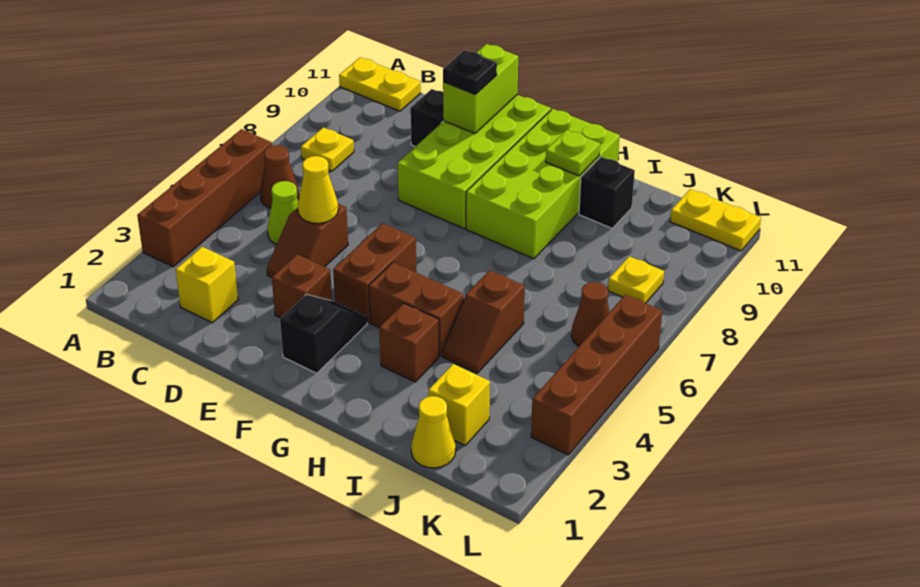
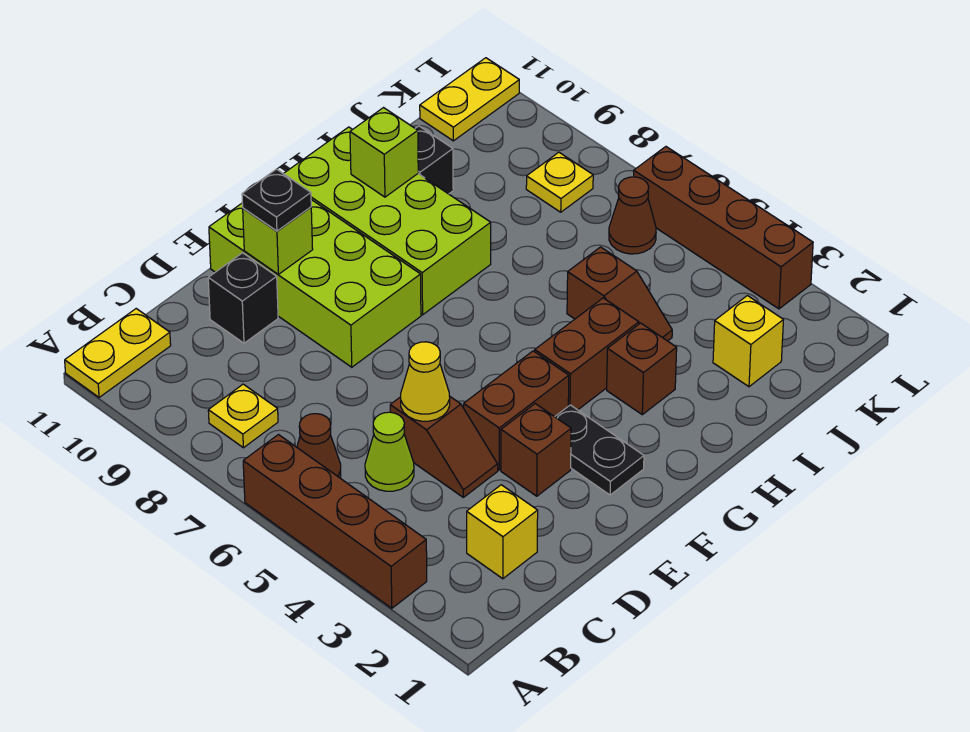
lime 1x2 brick [443,44,518,133] -> lime 1x1 brick [243,207,313,274]
black 1x2 slope [280,294,367,373] -> black 1x2 plate [555,405,644,495]
brown 1x2 brick [333,223,417,322] -> brown 1x2 brick turned to [464,351,569,470]
lime 1x1 plate [546,130,600,176] -> lime 1x1 brick [350,108,418,197]
yellow 1x1 cone [411,396,456,468] -> none

